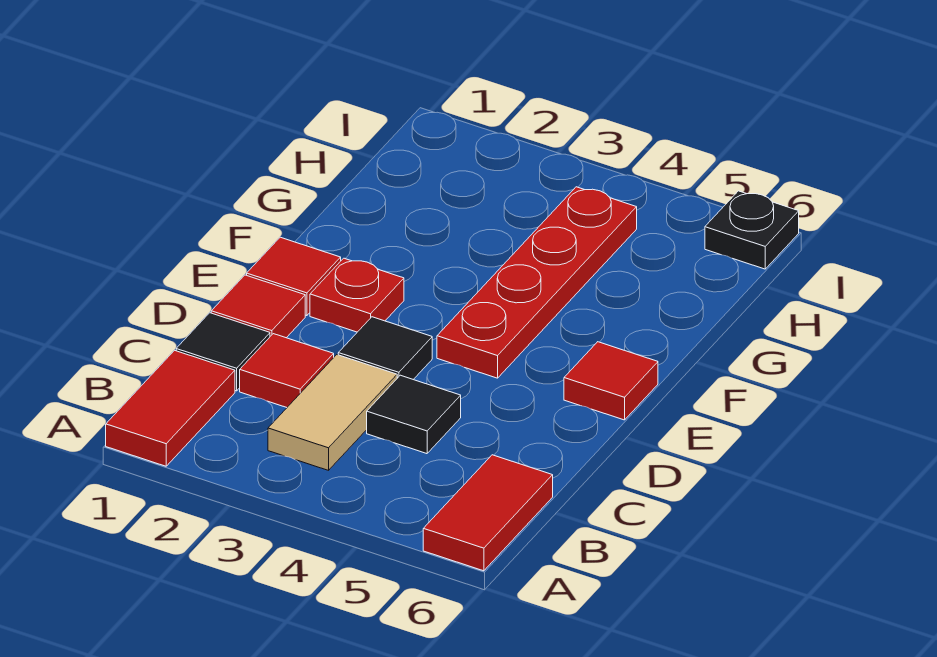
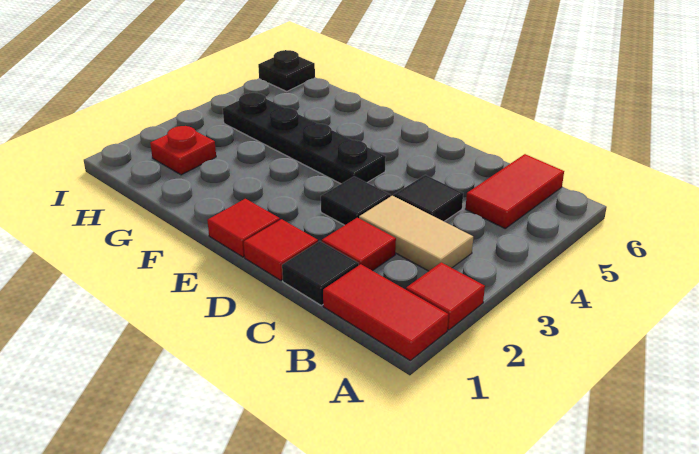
red 1x2 tile [423,455,553,571] -> red 1x2 tile turned to [466,154,564,228]
red 1x1 plate [310,258,404,332] -> red 1x1 plate moved to [150,126,216,175]
red 1x4 plate [437,187,637,378] -> black 1x4 plate [223,93,386,184]
red 1x1 tile [564,342,658,420] -> red 1x1 tile moved to [406,262,485,330]

